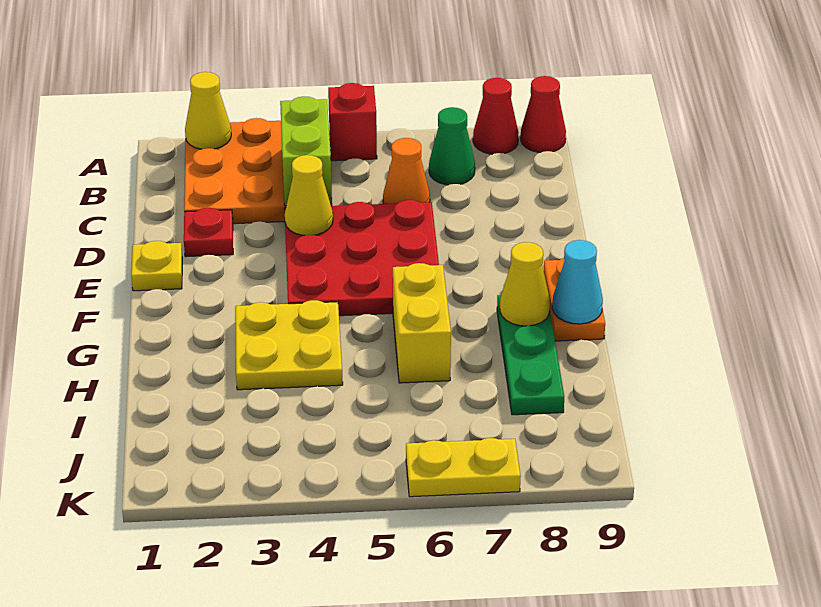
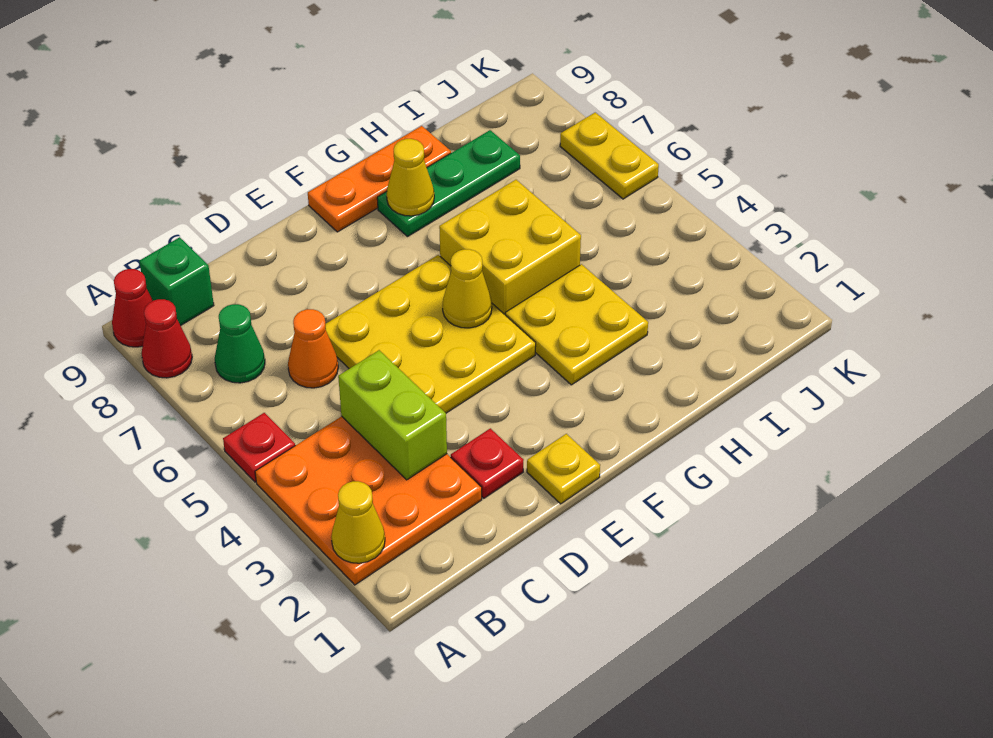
red 1x1 brick [328,83,377,161] -> red 1x1 plate [223,413,295,482]
lime 1x2 brick [280,97,332,206] -> lime 1x2 brick turned to [338,350,447,480]
none -> green 1x1 brick [139,237,214,325]
red 3x3 plate [285,200,439,316] -> yellow 3x3 plate [326,255,536,413]
yellow 1x1 cone [285,155,333,236] -> yellow 1x1 cone moved to [443,249,492,328]
orange 1x2 plate [544,258,605,341] -> orange 1x3 plate [308,126,451,232]
yellow 1x2 brick [393,263,451,383] -> yellow 2x2 brick [439,180,581,314]
cyan 1x1 cone [552,240,603,324] -> none

